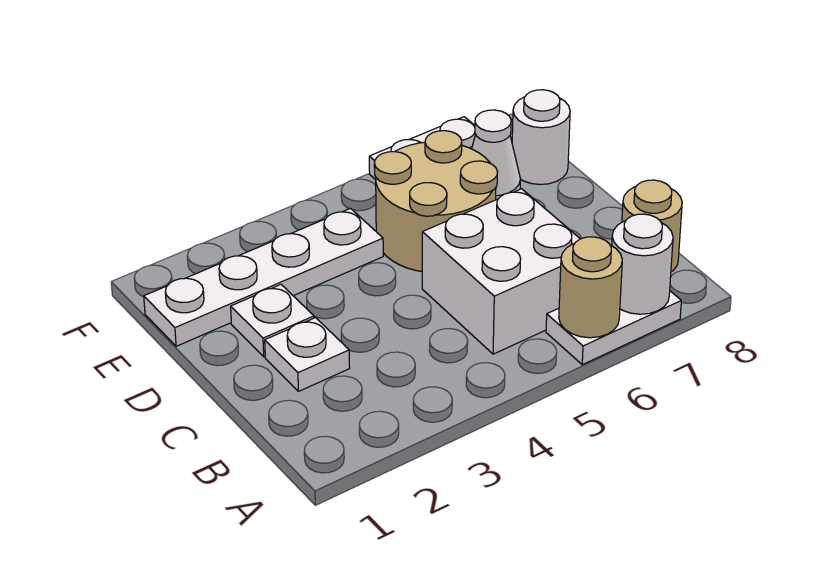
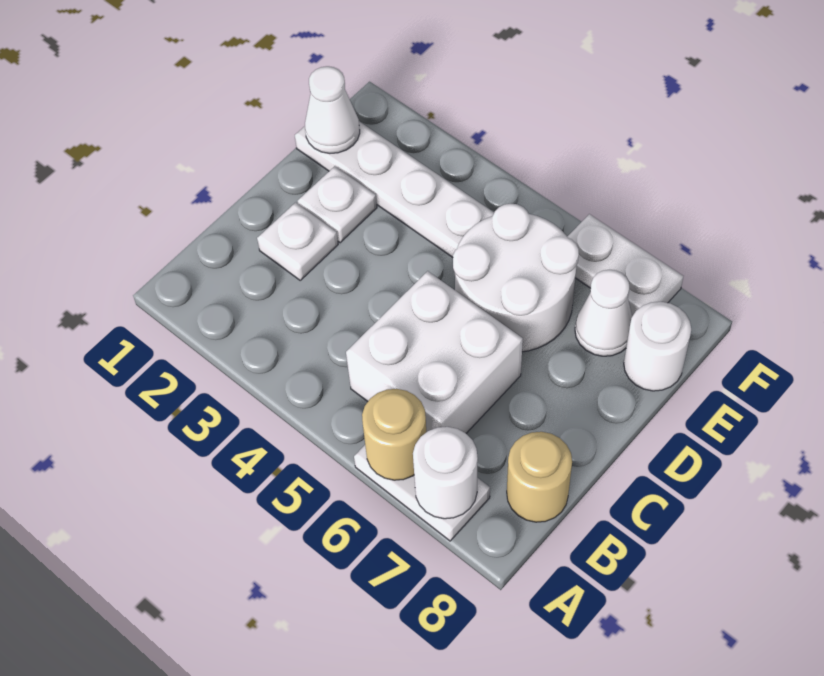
tan 2x2 round brick [374,131,497,271] -> white 2x2 round brick [453,203,579,352]
none -> white 1x1 cone [305,66,360,153]

